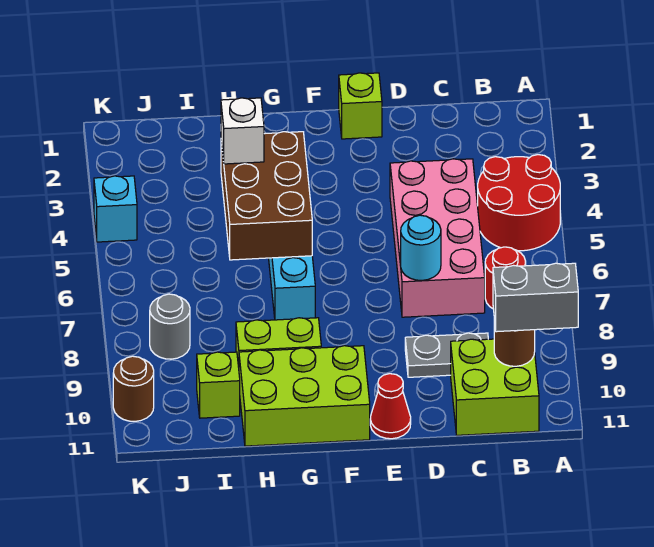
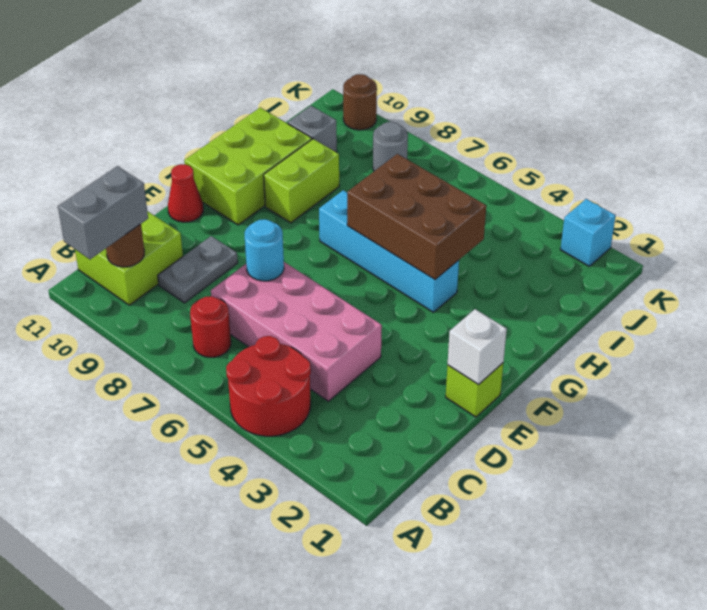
white 1x1 brick [221,98,264,164] -> white 1x1 brick moved to [448,309,507,385]
lime 1x1 brick [197,352,240,418] -> grey 1x1 brick [288,106,337,152]
cyan 1x1 brick [94,176,137,242] -> cyan 1x1 brick moved to [560,199,616,267]

